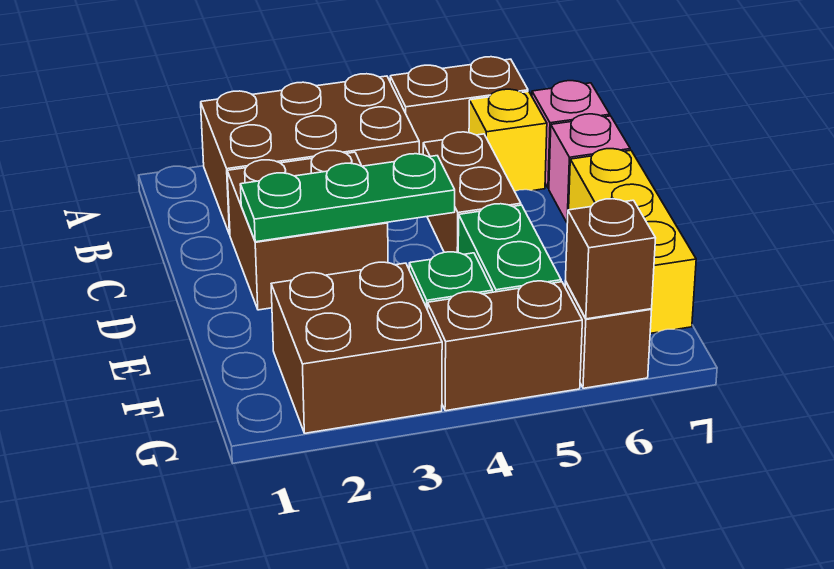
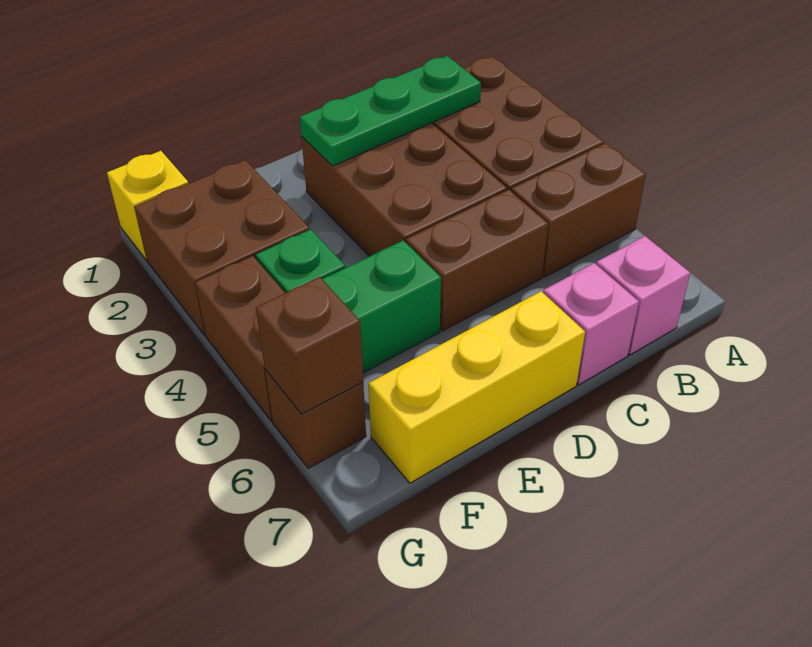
brown 1x2 brick [390,57,528,155] -> brown 1x2 brick turned to [511,143,646,277]
yellow 1x1 brick [469,89,547,191] -> yellow 1x1 brick moved to [107,151,189,260]
brown 2x2 brick [227,151,388,310] -> brown 2x3 brick [302,123,507,256]
green 1x3 plate [240,154,455,242] -> green 1x3 plate turned to [300,56,481,166]

